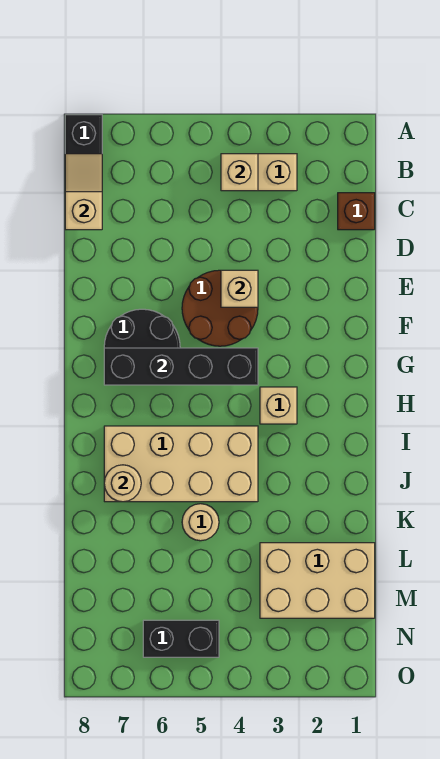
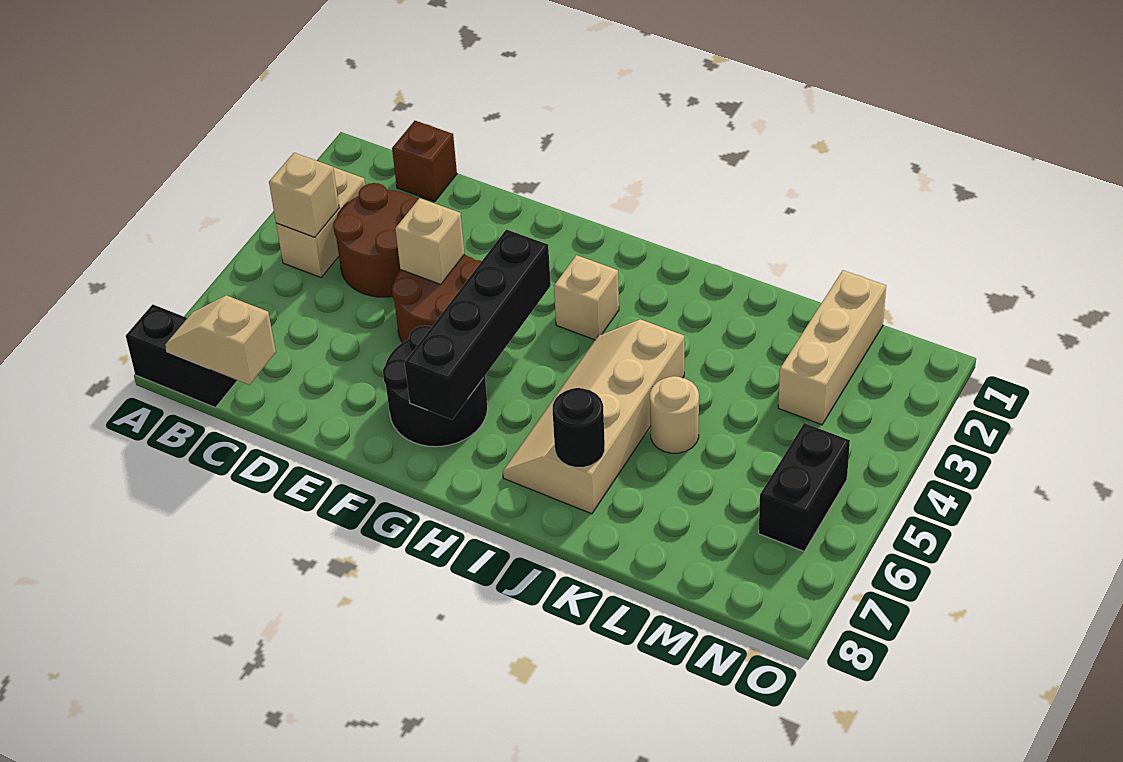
none -> brown 2x2 round brick [333,183,419,297]
tan 2x4 brick [104,426,258,502] -> tan 2x4 slope [503,319,684,514]
tan 1x1 round brick [104,465,141,502] -> black 1x1 round brick [553,388,605,467]
tan 2x3 brick [260,543,375,618] -> tan 1x3 brick [778,270,886,425]

